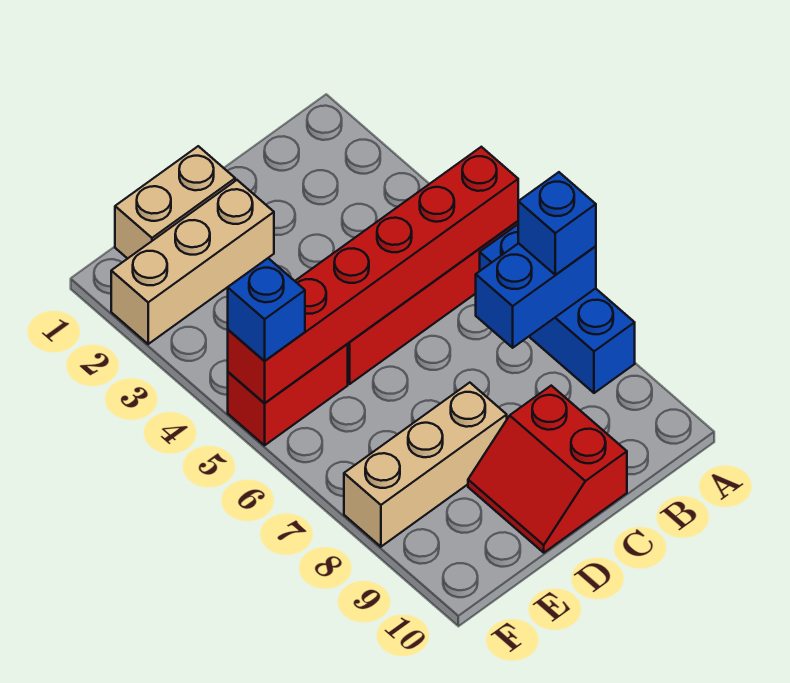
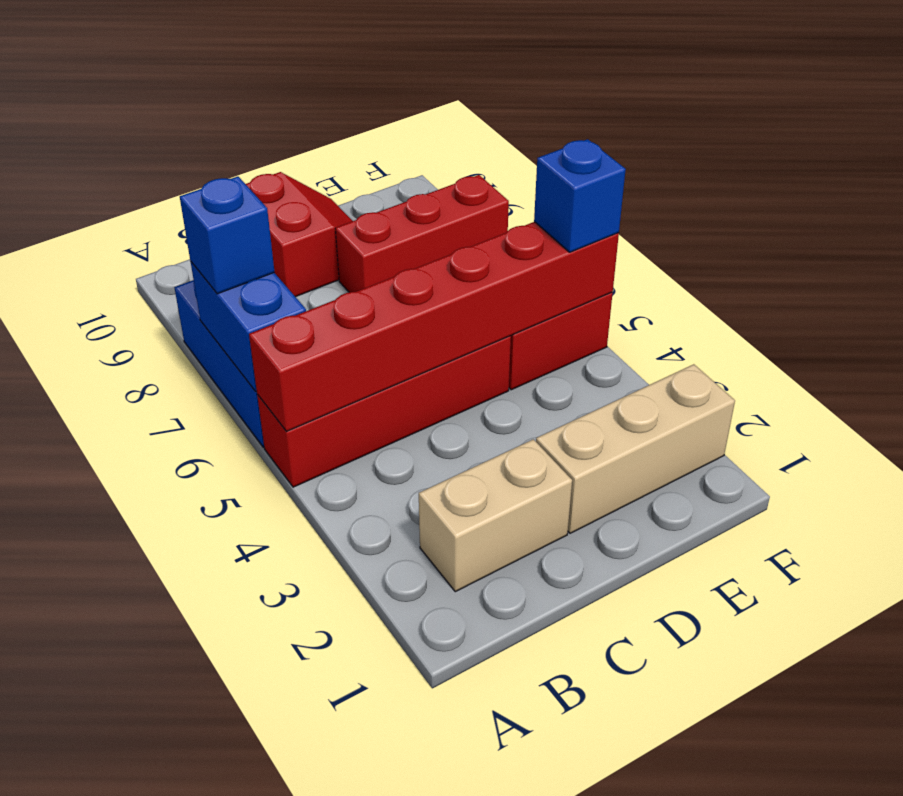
blue 1x2 brick [476,243,596,348] -> blue 1x2 brick turned to [191,262,306,392]
tan 1x2 brick [115,146,235,259] -> tan 1x2 brick moved to [419,439,572,592]
tan 1x3 brick [344,383,507,547] -> red 1x3 brick [335,175,509,292]

